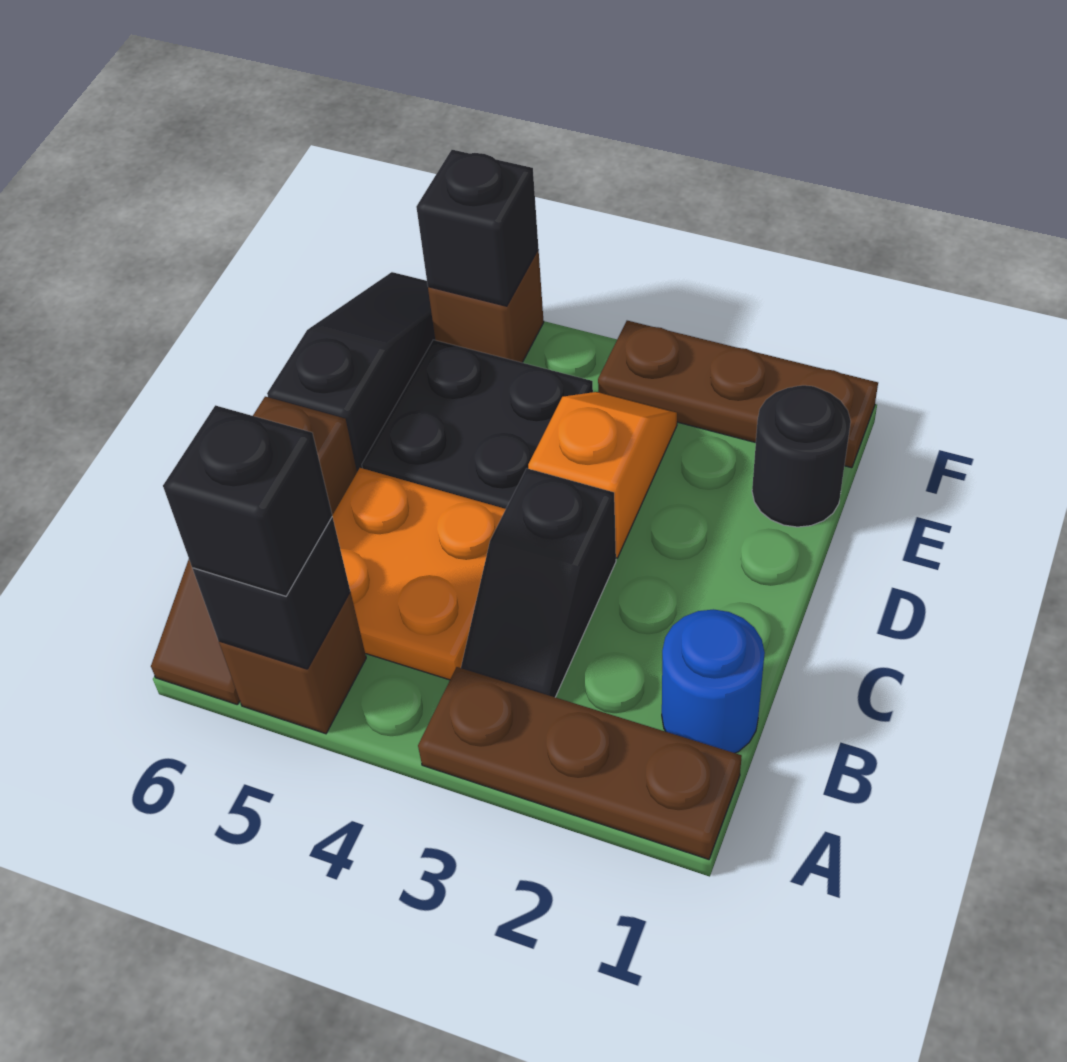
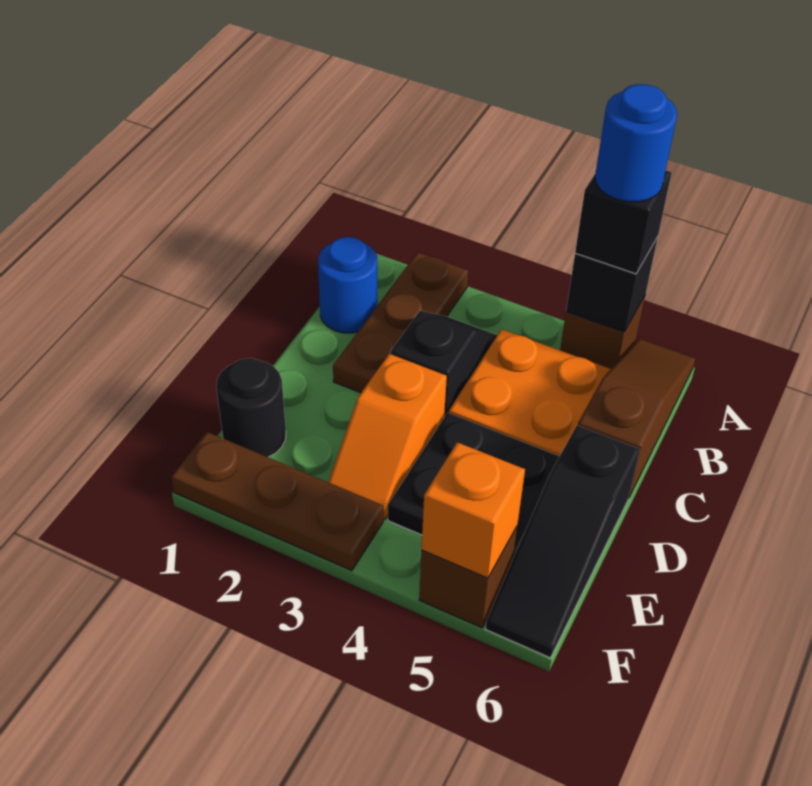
brown 1x3 plate [418,667,742,859] -> brown 1x3 plate turned to [333,252,468,393]
none -> blue 1x1 round brick [595,84,677,202]
black 1x1 brick [416,150,538,306] -> orange 1x1 brick [422,442,525,578]

